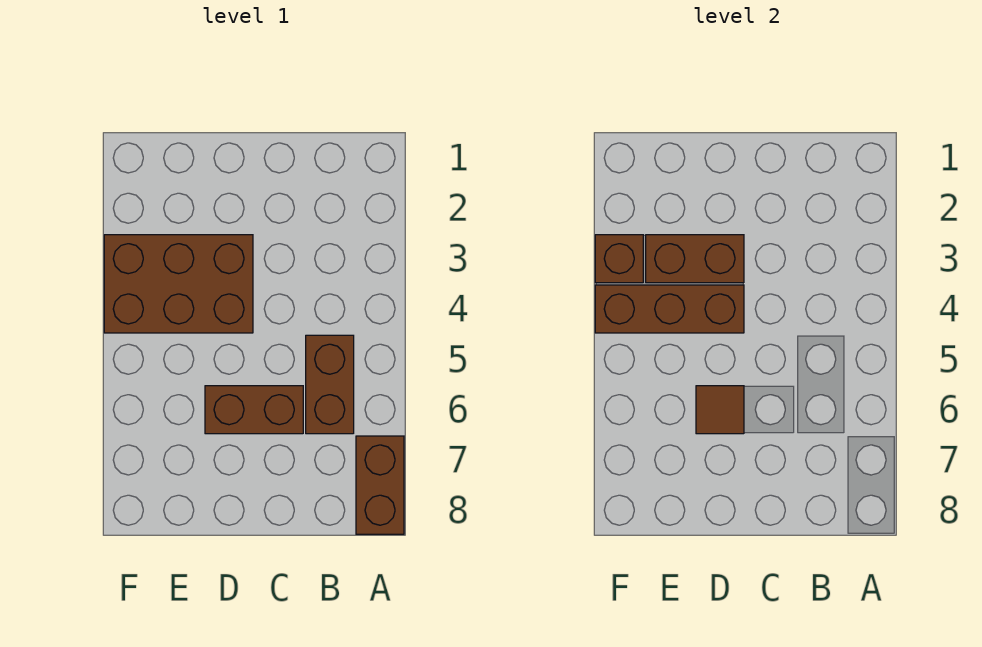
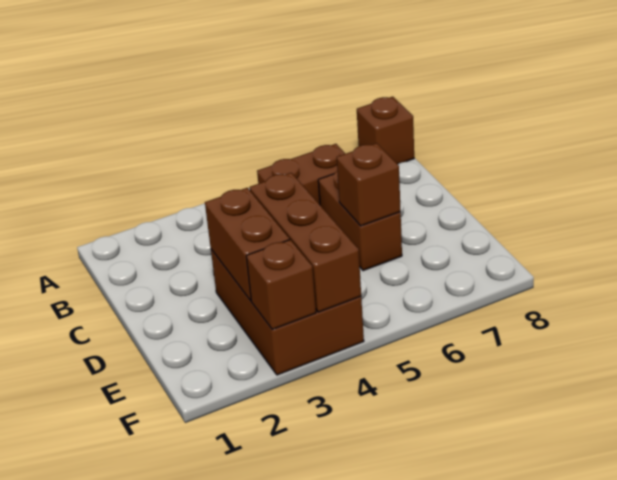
brown 1x2 brick [356,436,404,534] -> brown 1x1 brick [357,97,414,164]
brown 1x1 tile [696,386,744,434] -> brown 1x1 brick [337,143,401,226]

